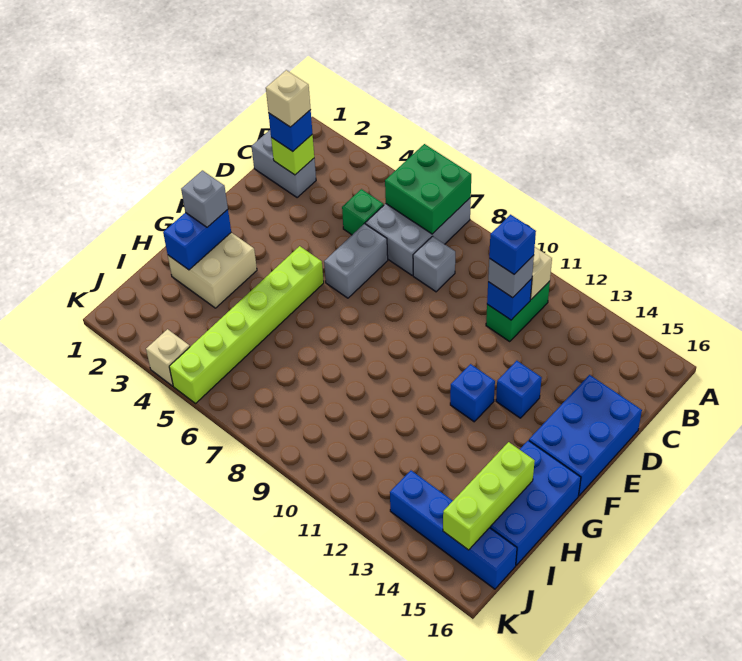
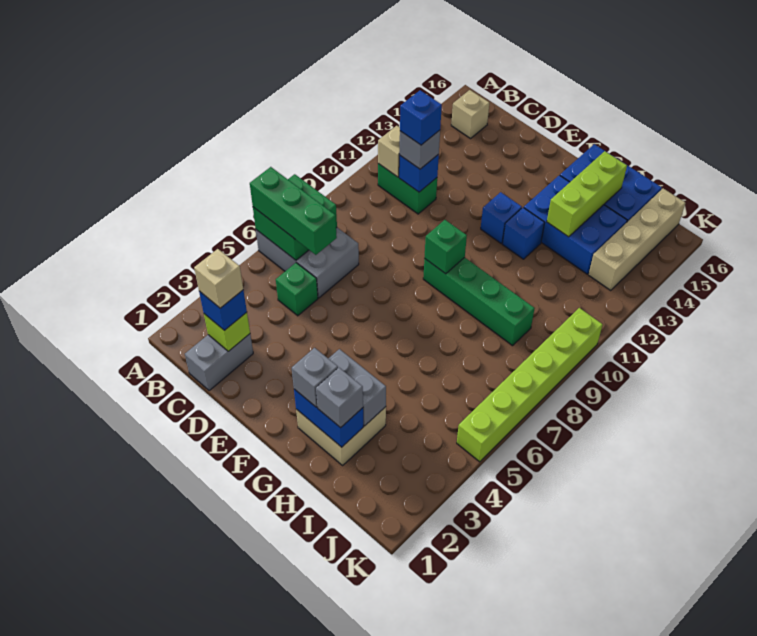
none -> green 1x3 brick [250,167,337,255]
grey 1x1 brick [413,236,455,292] -> grey 1x1 brick moved to [316,368,363,428]
grey 1x2 brick [324,223,388,298] -> grey 1x2 brick moved to [328,349,386,426]
blue 2x3 brick [529,375,642,496] -> blue 2x3 brick moved to [524,175,627,274]
blue 1x1 brick [496,361,542,418] -> blue 1x1 brick moved to [502,208,545,259]
lime 1x6 brick [169,246,324,403] -> lime 1x6 brick turned to [457,308,603,462]
none -> green 1x4 brick [423,257,535,346]
none -> green 1x1 brick [424,220,467,274]
lime 1x3 brick [443,442,535,550] -> lime 1x3 brick turned to [547,151,627,237]
blue 1x4 brick [390,471,517,589] -> tan 1x4 brick [589,188,685,291]
tan 1x1 brick [146,329,190,386] -> tan 1x1 brick moved to [451,90,489,138]

